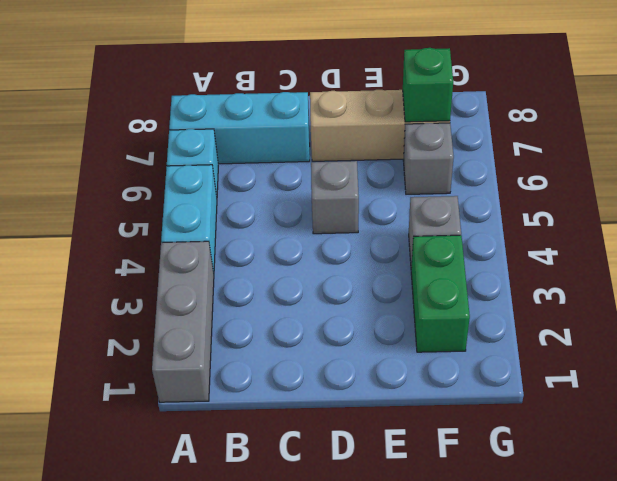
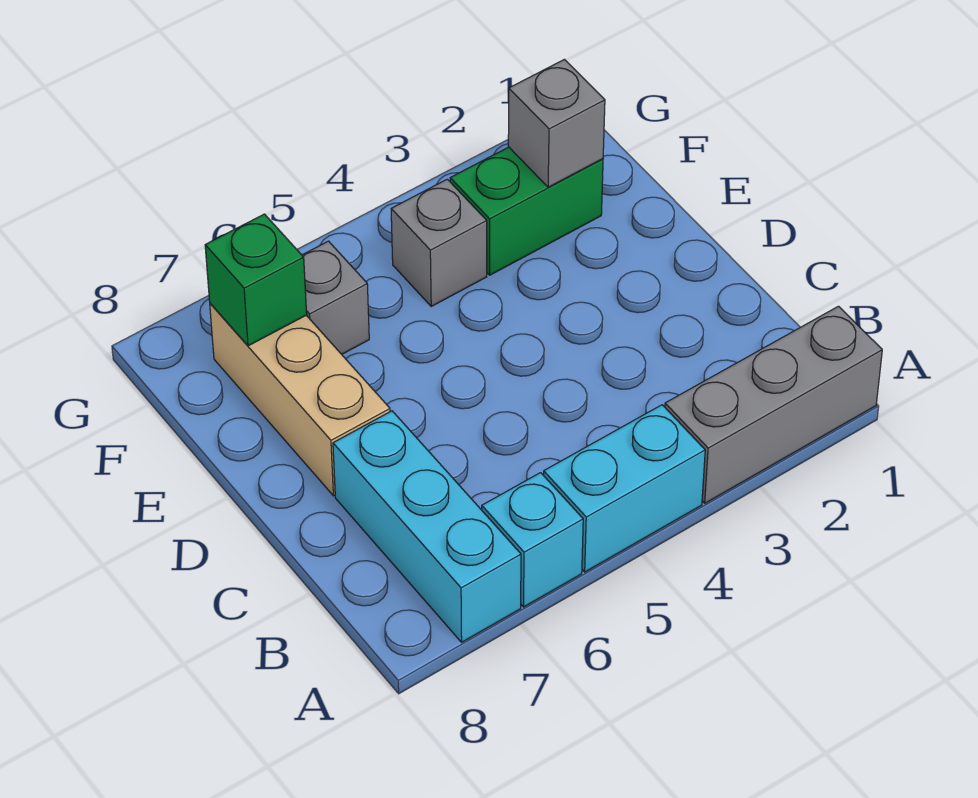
grey 1x1 brick [311,161,359,234] -> grey 1x1 brick moved to [508,59,605,187]

